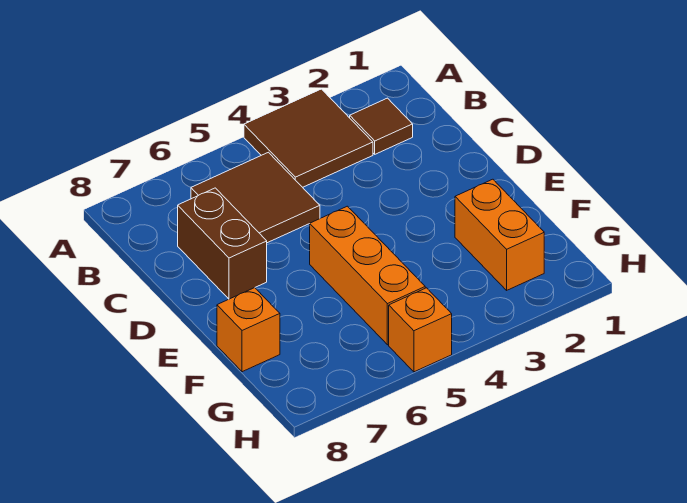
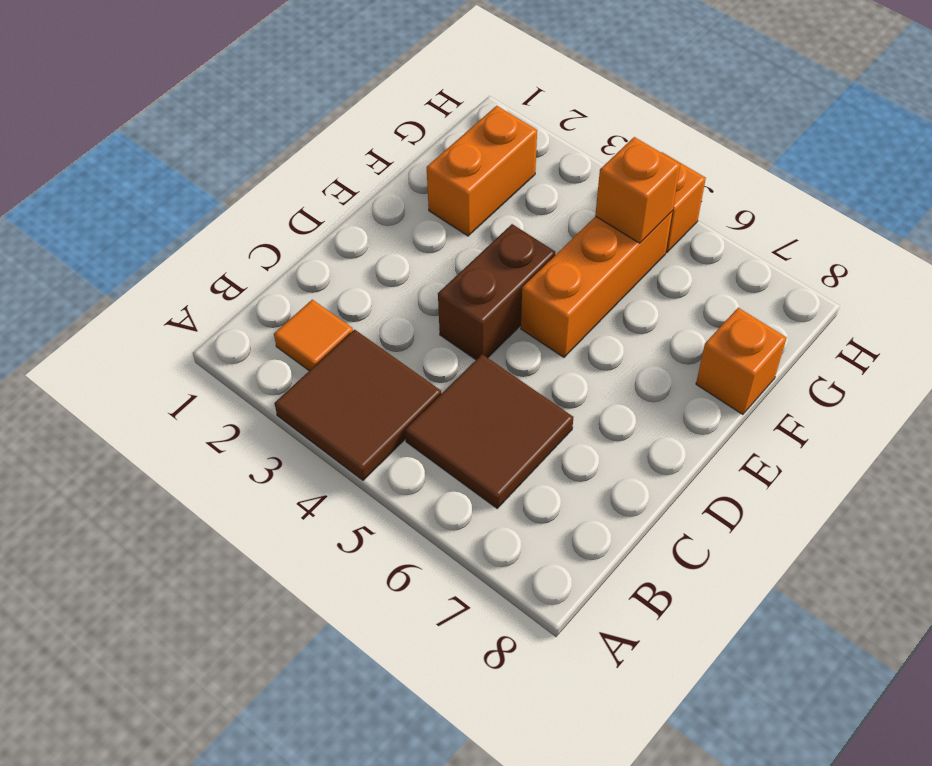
brown 1x1 tile [350,98,413,154] -> orange 1x1 tile [274,300,353,371]
brown 1x2 brick [178,188,267,299] -> brown 1x2 brick moved to [438,224,555,360]
none -> orange 1x1 brick [595,137,680,243]

